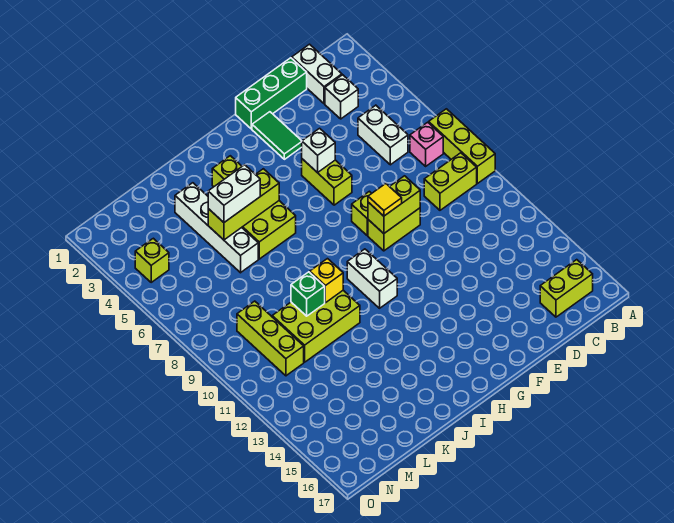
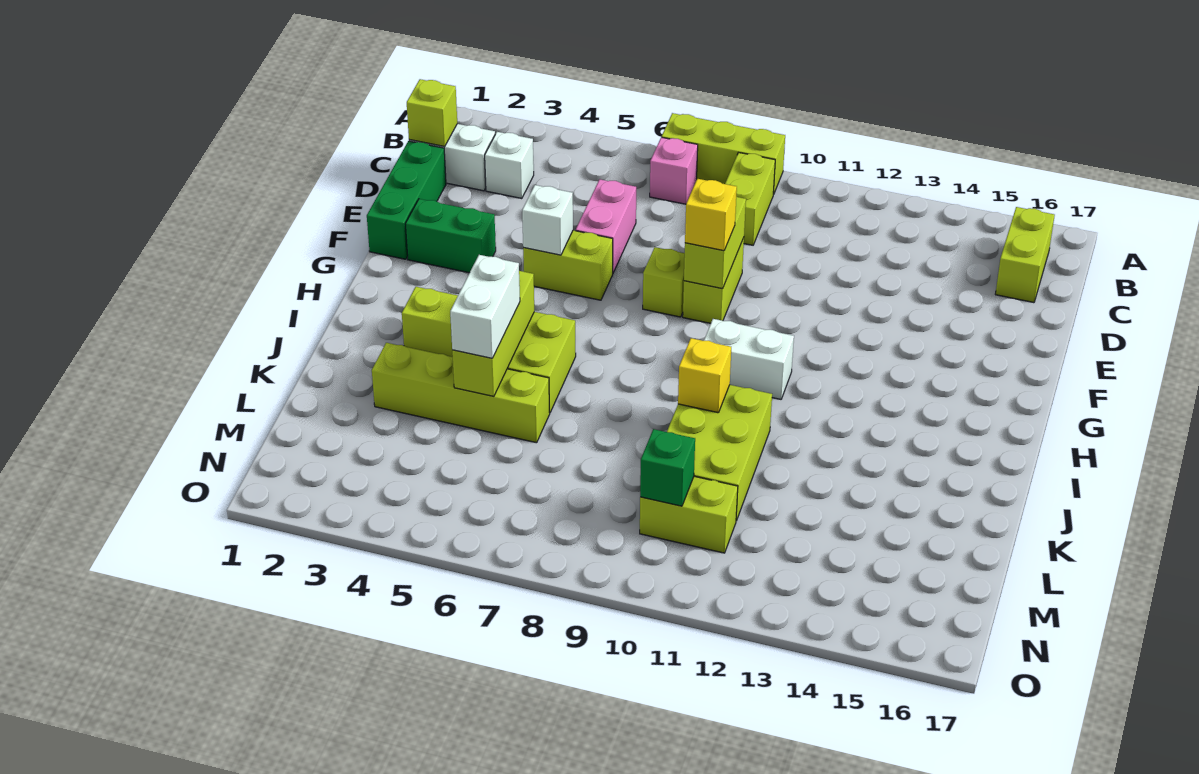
white 1x2 brick [358,105,408,165] -> none
none -> pink 1x2 brick [576,179,636,273]
green 1x2 tile [252,112,302,159] -> green 1x2 brick [405,199,496,273]
yellow 1x1 tile [368,184,402,216] -> yellow 1x1 brick [685,179,737,251]
white 1x4 brick [175,183,258,273] -> lime 1x4 brick [372,343,550,443]
green 1x1 brick [291,272,325,316] -> green 1x1 brick moved to [640,429,695,506]
lime 1x3 brick [237,301,304,376] -> lime 1x2 brick [640,476,738,553]
lime 1x1 brick [135,238,169,282] -> lime 1x1 brick moved to [407,79,457,146]

